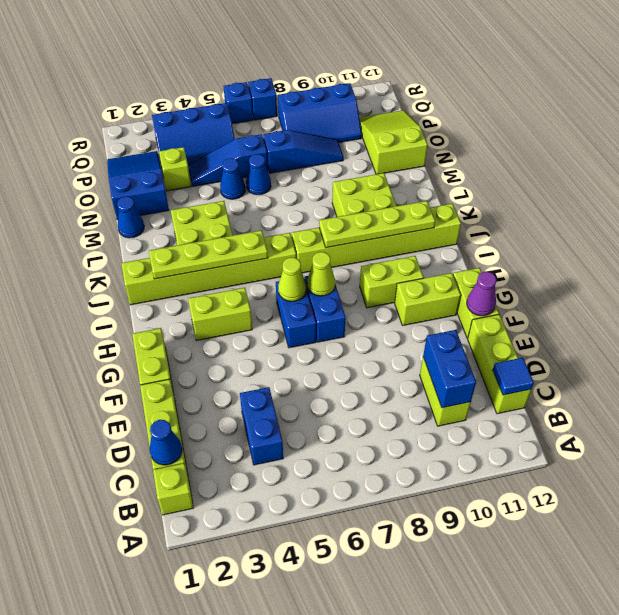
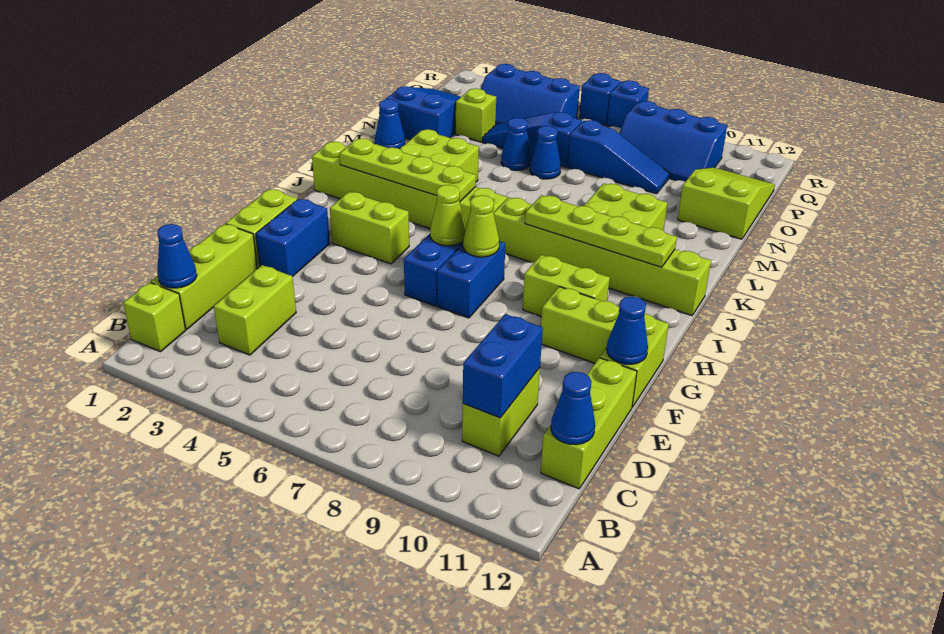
none -> lime 1x2 brick [214,265,296,355]
blue 1x2 brick [240,387,283,465] -> blue 1x2 brick moved to [256,199,330,277]
blue 1x1 tile [493,358,534,395] -> blue 1x1 cone [551,372,595,445]
purple 1x1 cone [467,272,496,316] -> blue 1x1 cone [607,296,648,364]

